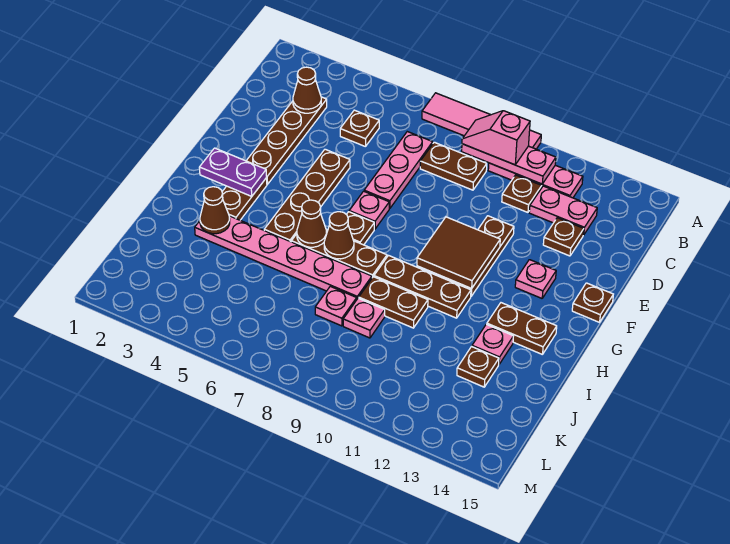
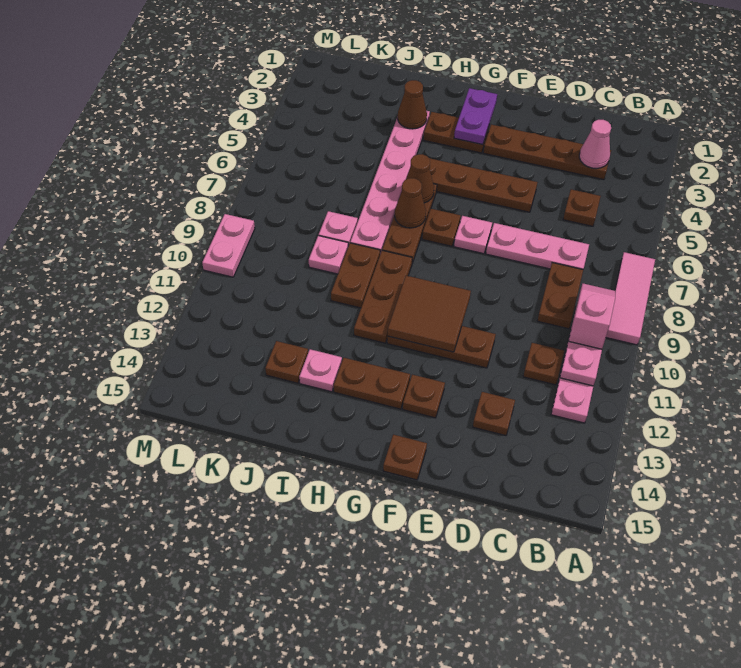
pink 1x4 tile [422,93,541,149] -> pink 1x3 tile [606,252,655,345]
brown 1x1 cone [293,67,321,113] -> pink 1x1 cone [579,120,611,169]
pink 1x2 plate [529,186,597,235] -> pink 1x2 plate moved to [202,214,255,277]
pink 1x1 plate [515,260,556,298] -> brown 1x1 plate [403,375,445,418]
brown 1x2 plate [487,303,557,355] -> brown 1x2 plate turned to [334,358,410,409]

